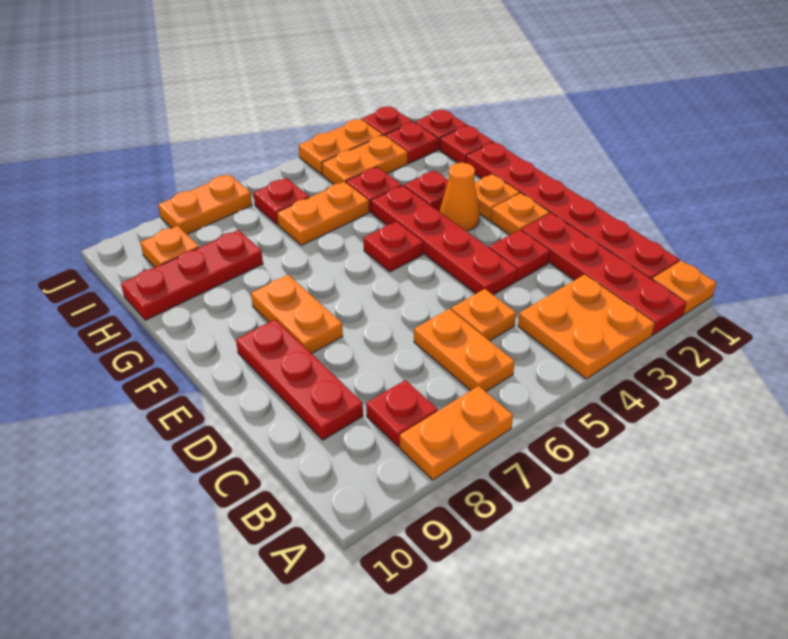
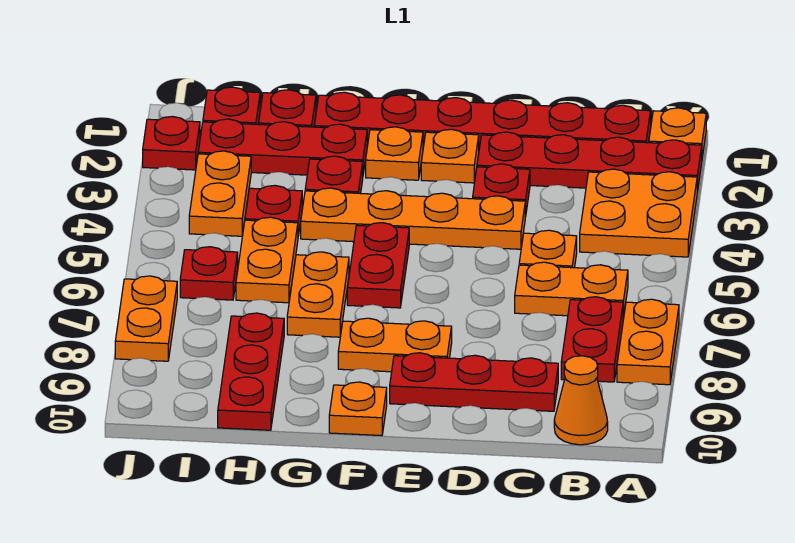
red 1x1 plate [366,380,437,446] -> red 1x2 plate [561,297,623,382]
red 1x4 plate [371,185,517,295] -> orange 1x4 plate [301,188,525,249]
orange 1x1 cone [439,163,480,231] -> orange 1x1 cone moved to [554,356,608,445]
red 1x1 plate [364,221,423,272] -> red 1x2 plate [347,223,409,308]
red 1x1 plate [385,122,438,163] -> red 1x3 plate [198,119,367,175]
orange 1x1 plate [140,226,199,268] -> orange 1x1 plate moved to [329,382,387,436]
orange 1x2 plate [299,119,383,174] -> orange 1x2 plate moved to [287,252,349,337]

